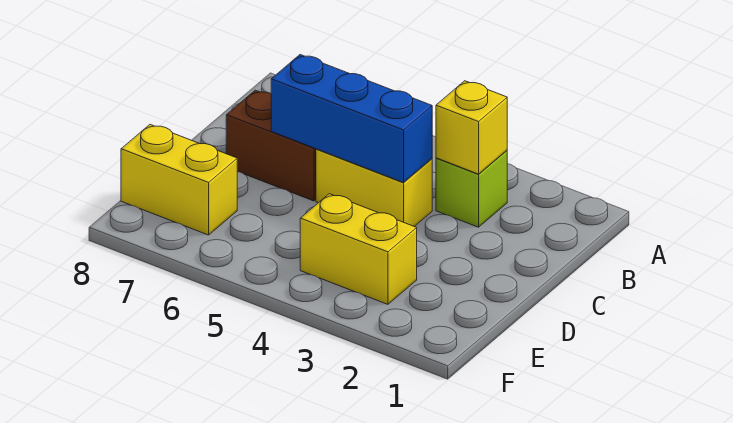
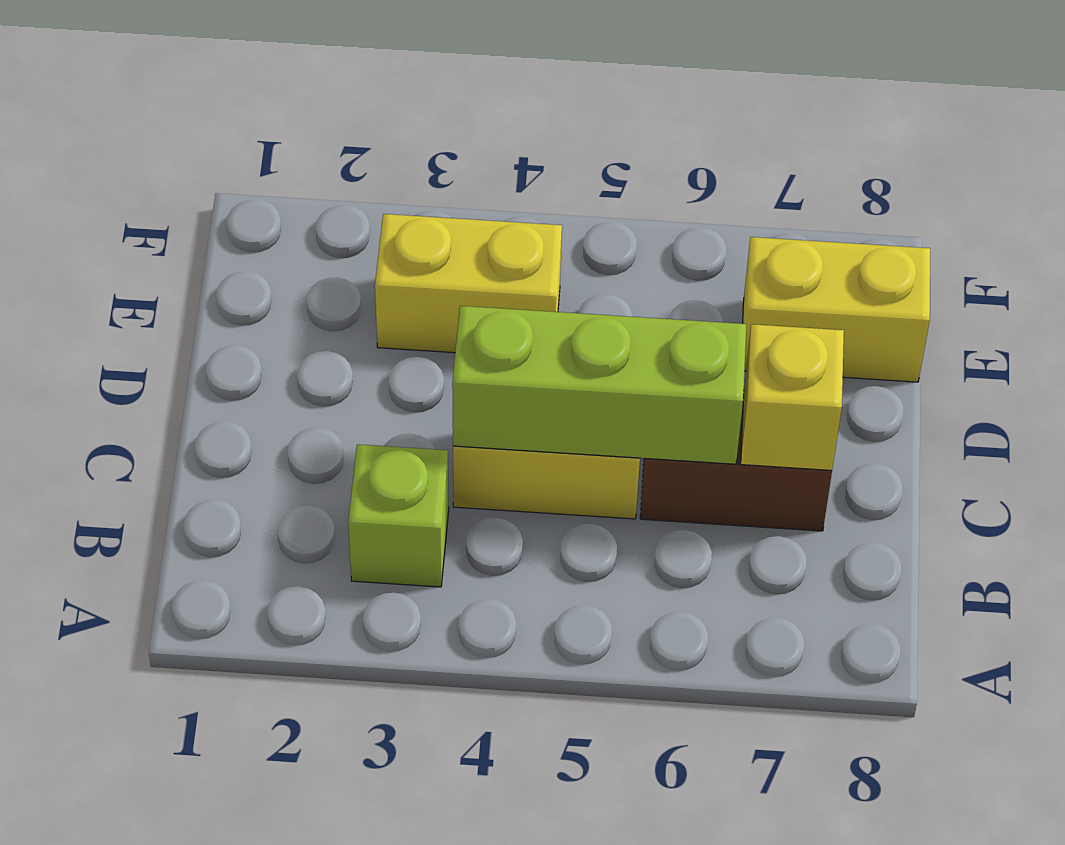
yellow 1x1 brick [436,81,507,174] -> yellow 1x1 brick moved to [741,324,844,470]
blue 1x3 brick [271,55,432,183] -> lime 1x3 brick [452,306,746,464]

